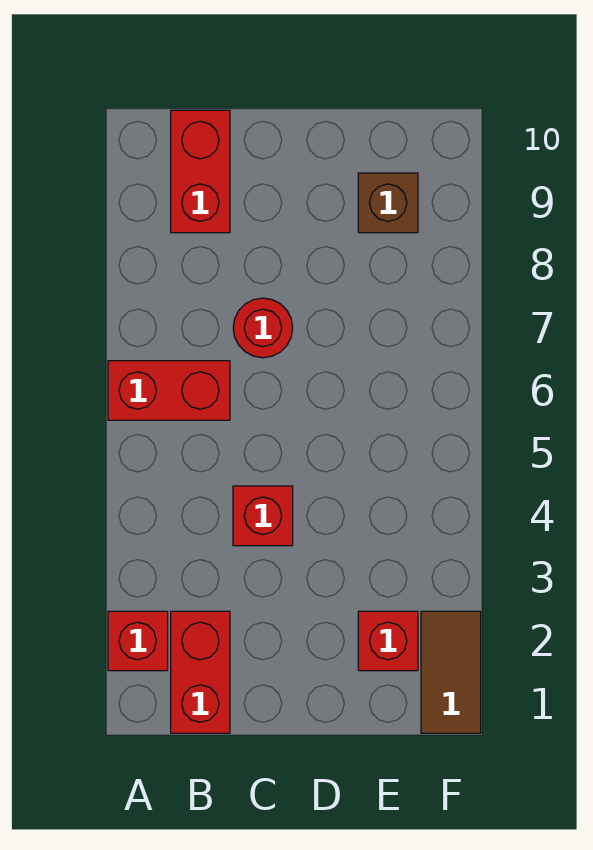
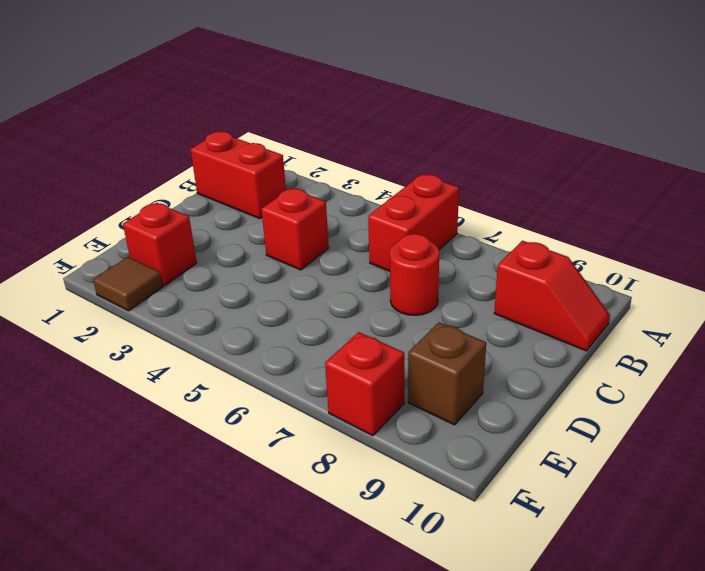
red 1x1 brick [108,611,168,671] -> red 1x1 brick moved to [325,332,405,436]
red 1x2 brick [171,110,230,233] -> red 1x2 slope [494,241,610,351]
brown 1x2 tile [421,611,481,733] -> brown 1x1 tile [93,257,163,311]

